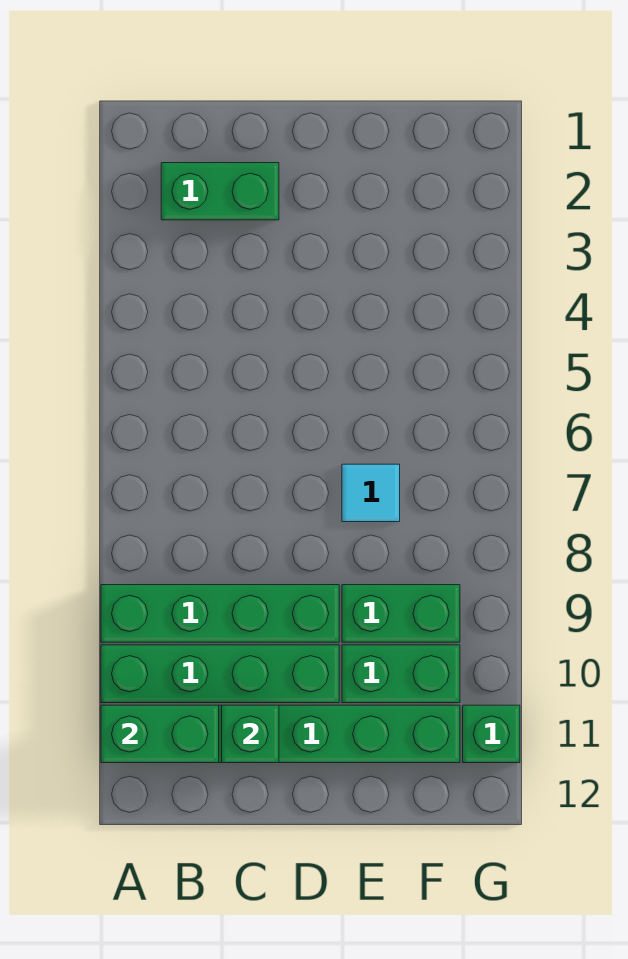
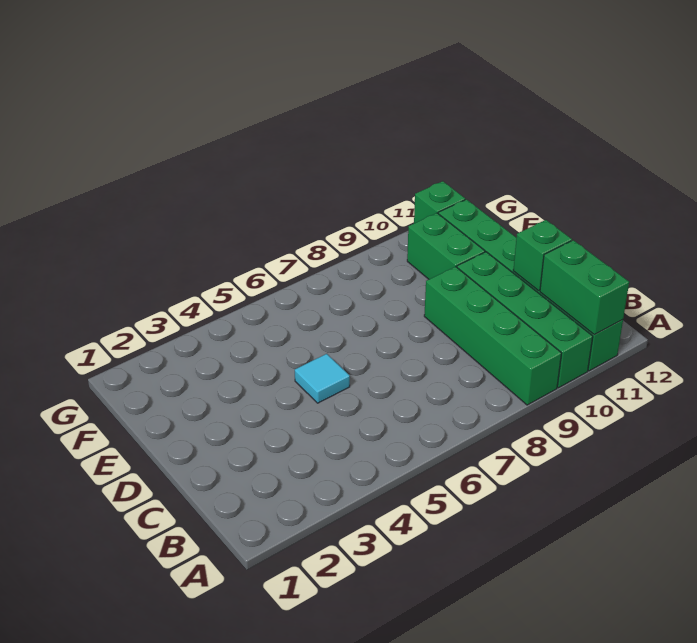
green 1x2 brick [161,163,279,220] -> none
cyan 1x1 tile [342,464,400,522] -> cyan 1x1 tile moved to [295,354,350,403]
green 1x2 brick [342,585,460,642] -> none

